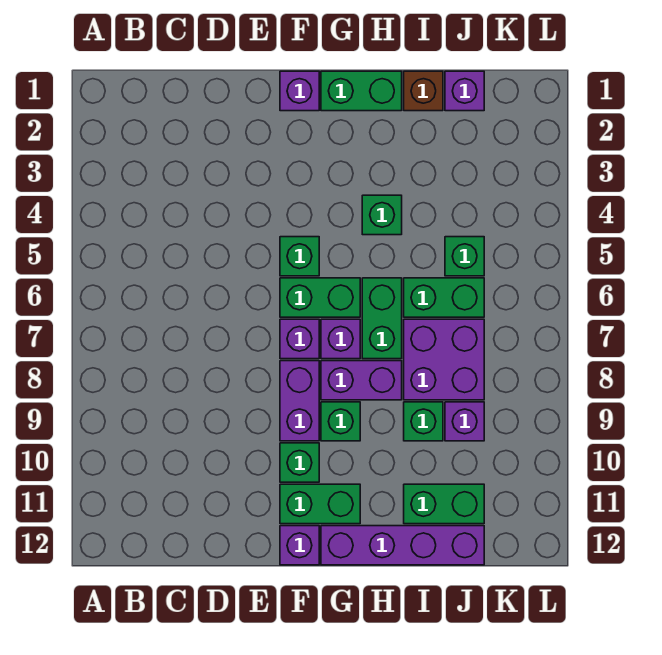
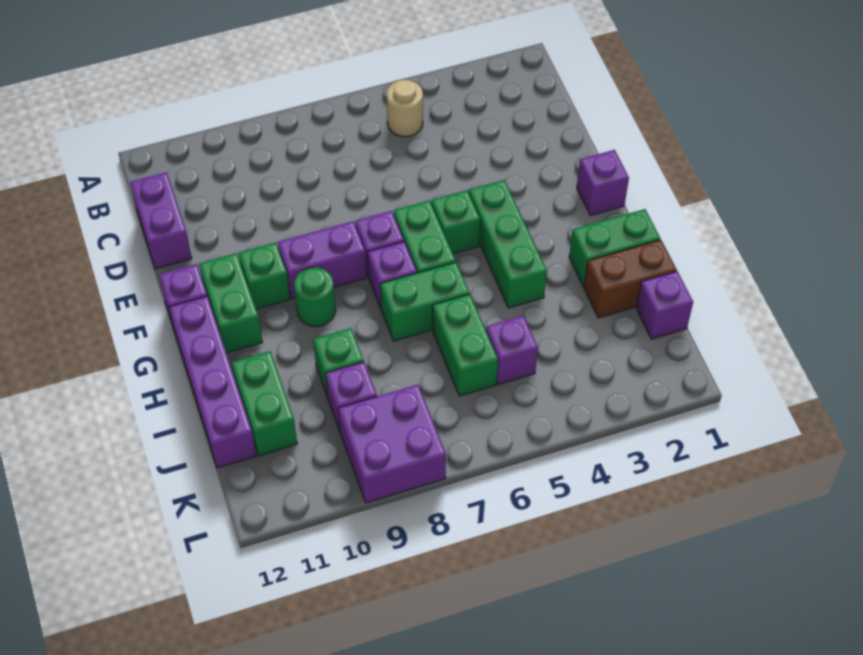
none -> tan 1x1 round brick [387,80,423,137]
green 1x2 brick [321,71,402,111] -> green 1x2 brick turned to [569,209,660,286]
purple 1x2 brick [321,361,402,400] -> purple 1x2 brick moved to [130,172,192,269]
green 1x1 brick [321,402,360,441] -> green 1x1 round brick [294,267,336,327]
green 1x1 brick [362,195,402,235] -> green 1x3 brick [469,180,547,308]
brown 1x1 brick [404,71,443,111] -> brown 1x2 brick [584,240,676,318]
purple 2x2 brick [404,319,484,400] -> purple 2x2 brick moved to [338,385,446,503]
green 1x1 brick [445,237,484,276] -> purple 1x1 brick [486,316,538,384]

